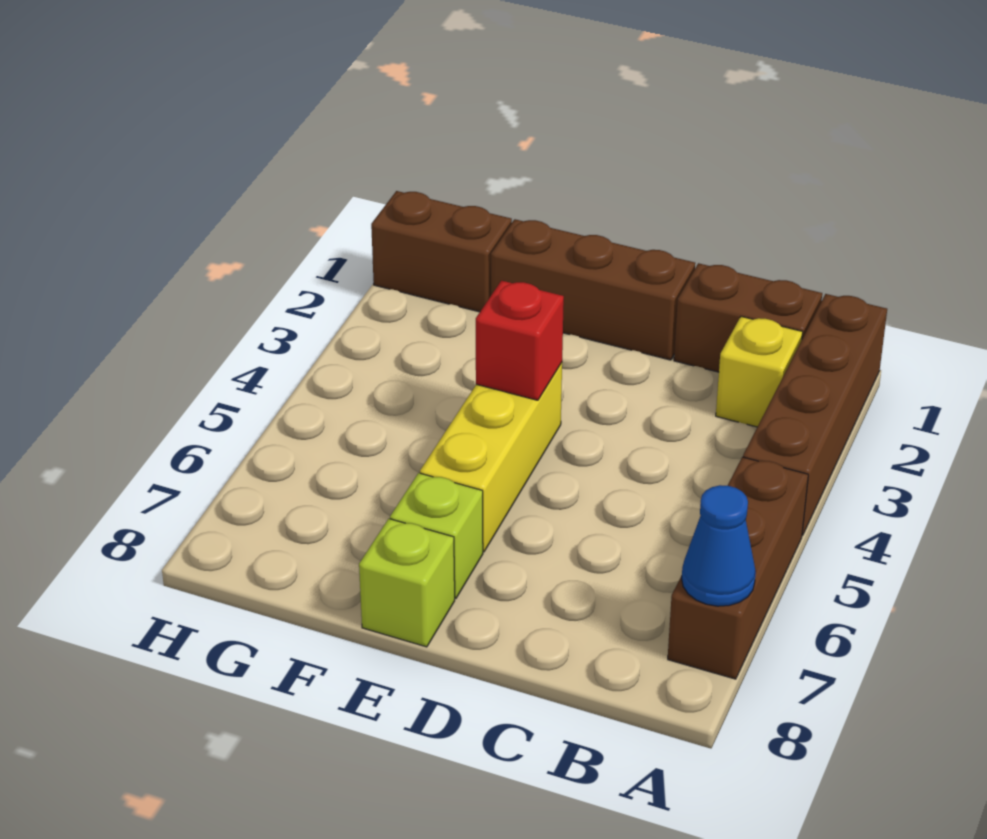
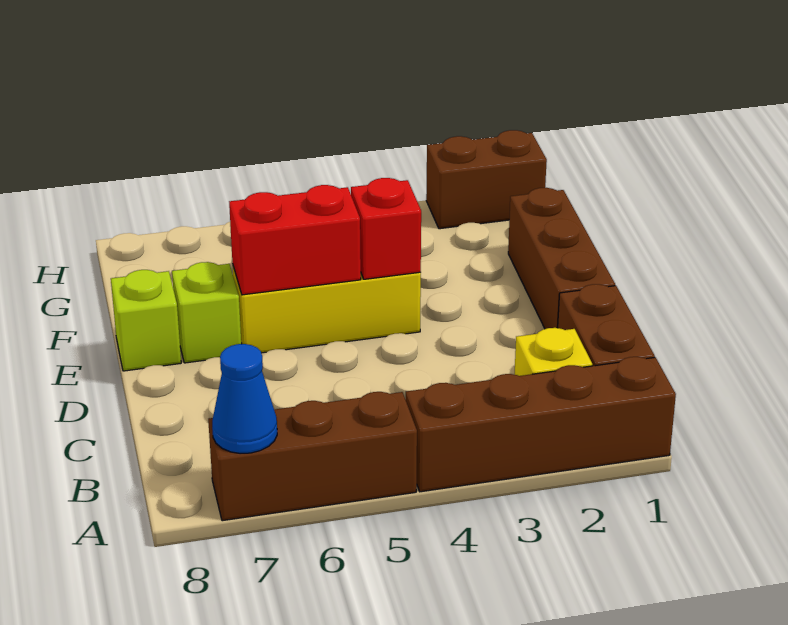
none -> red 1x2 brick [229,185,361,295]
brown 1x2 brick [371,191,512,312] -> brown 1x2 brick turned to [426,130,547,229]

